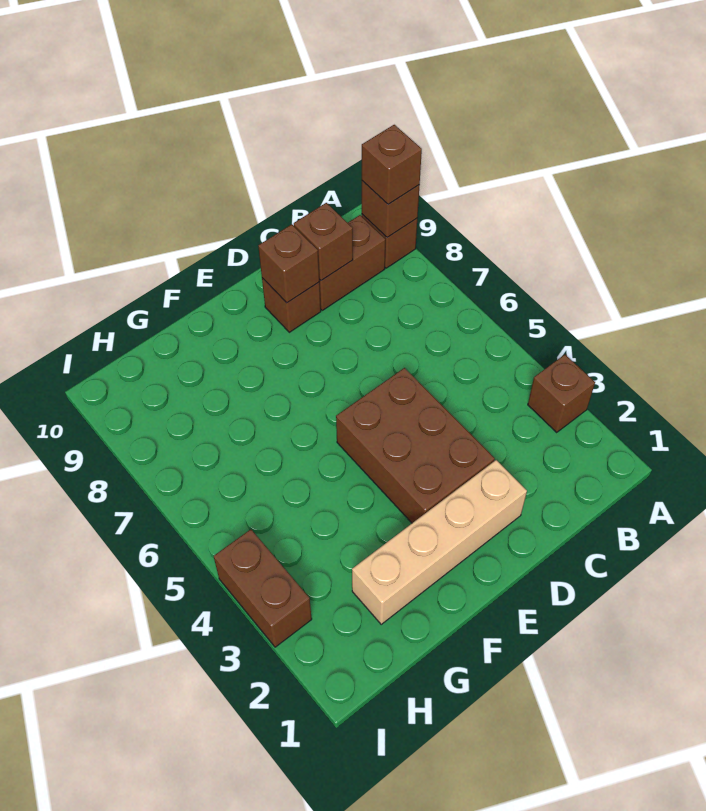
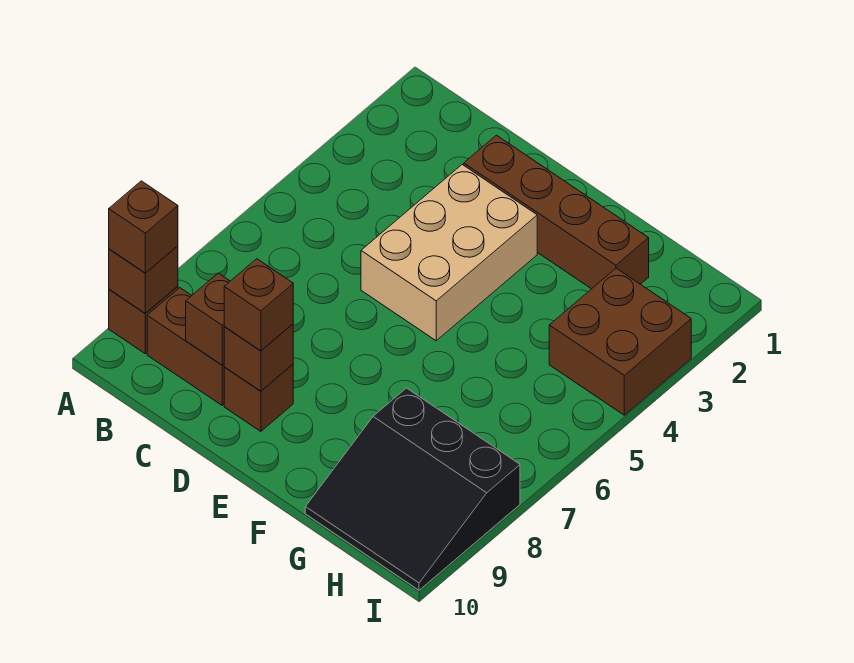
brown 1x1 brick [528,355,595,433] -> brown 1x1 brick moved to [224,259,293,351]
tan 1x4 brick [352,460,527,624] -> brown 1x4 brick [464,135,649,289]
brown 2x3 brick [336,368,495,523] -> tan 2x3 brick [361,165,537,341]
none -> black 3x3 slope [305,388,520,590]
brown 1x2 brick [214,529,312,647] -> brown 2x2 brick [549,268,691,415]

